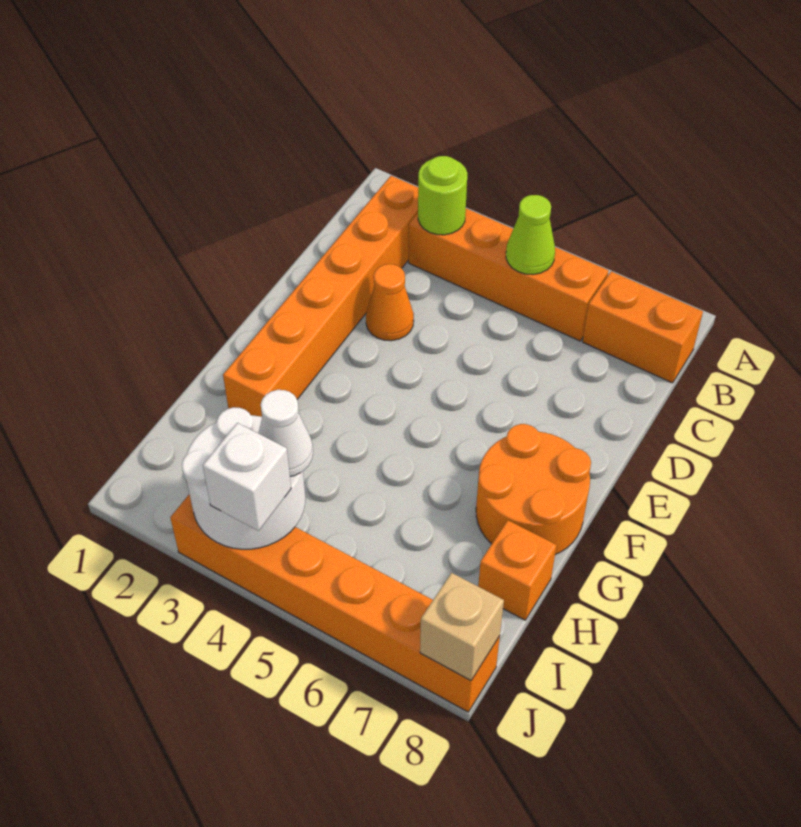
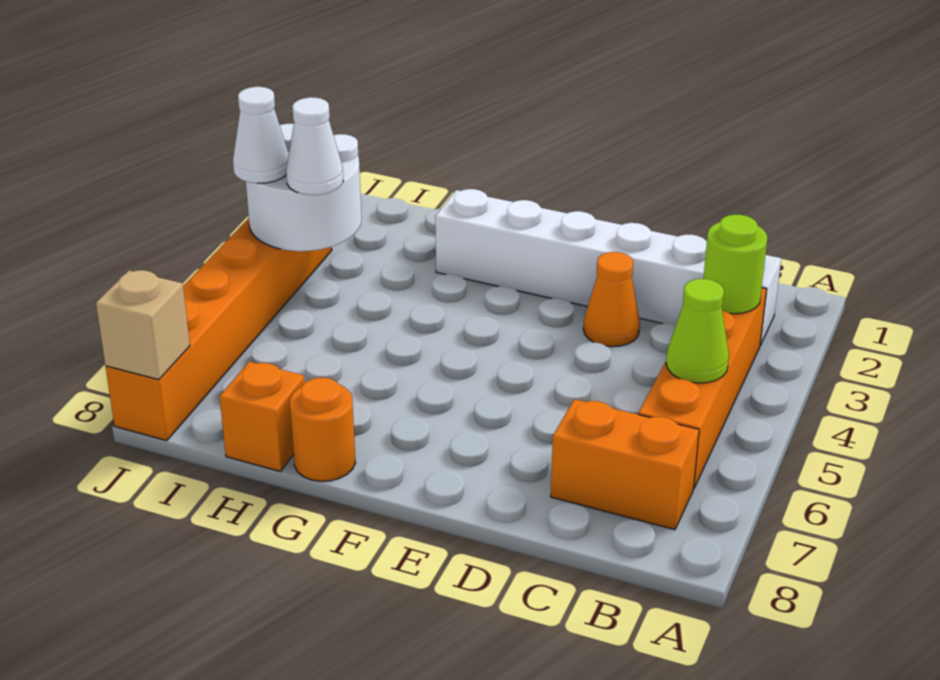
orange 1x6 brick [223,176,418,417] -> white 1x6 brick [435,189,781,345]
orange 1x2 brick [583,271,703,383] -> orange 1x2 brick turned to [551,399,699,530]
orange 2x2 round brick [476,424,591,555] -> orange 1x1 round brick [290,378,355,481]
white 1x1 brick [203,423,291,531] -> white 1x1 cone [233,87,289,183]

